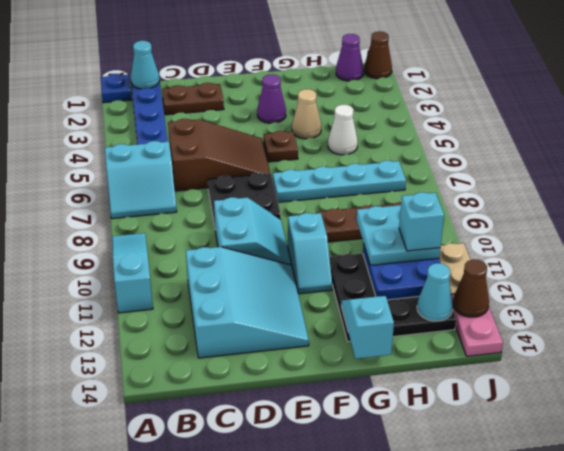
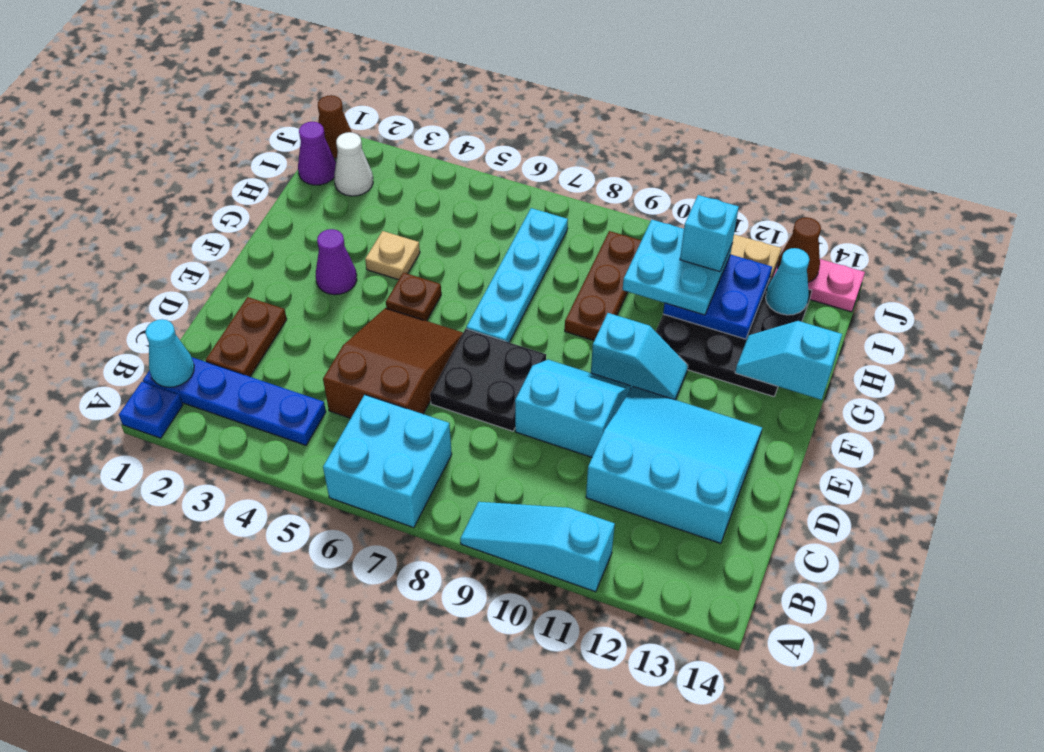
cyan 2x2 slope [105,141,177,219] -> cyan 2x2 brick [323,395,452,528]
tan 1x1 cone [292,89,321,139] -> tan 1x1 plate [365,231,420,280]
white 1x1 cone [328,105,358,155] -> white 1x1 cone moved to [334,132,373,196]

